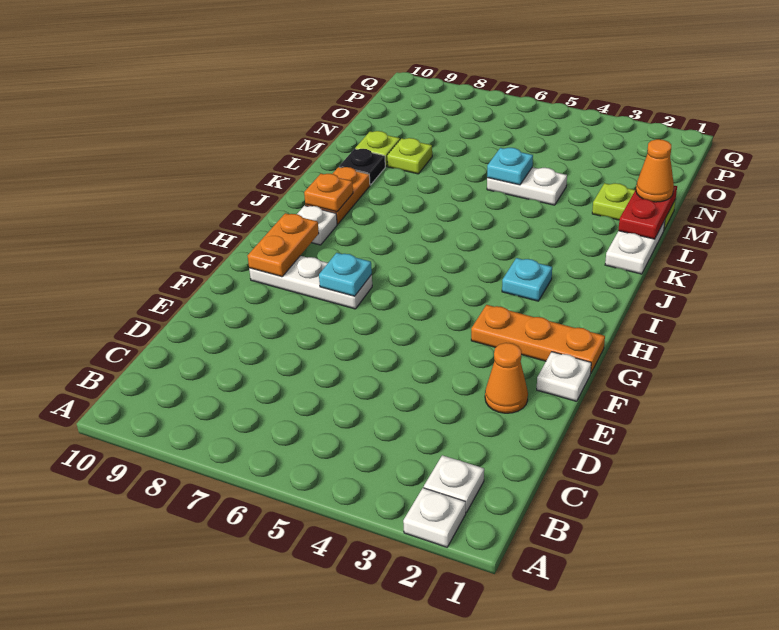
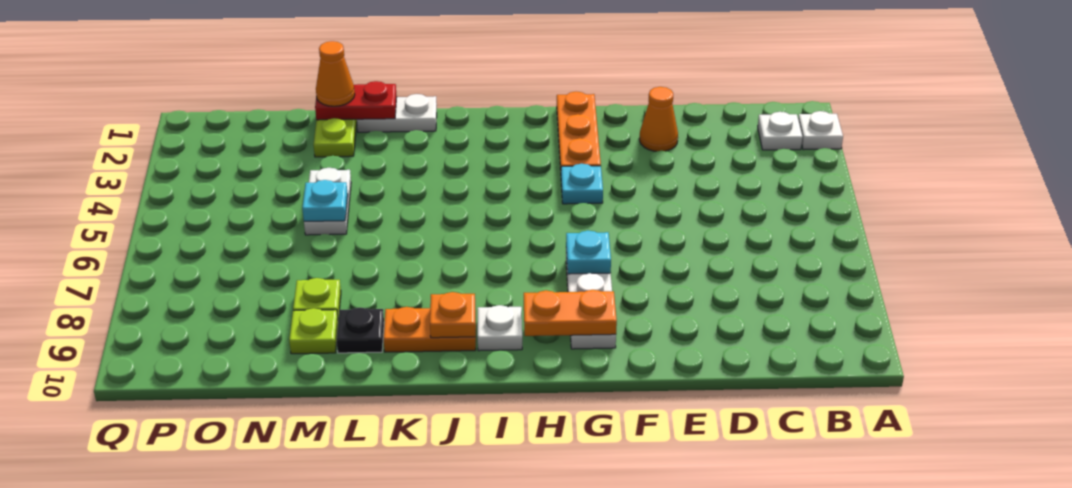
white 1x1 plate [537,352,591,401] -> none
cyan 1x1 plate [502,258,552,301] -> cyan 1x1 plate moved to [561,164,603,204]

